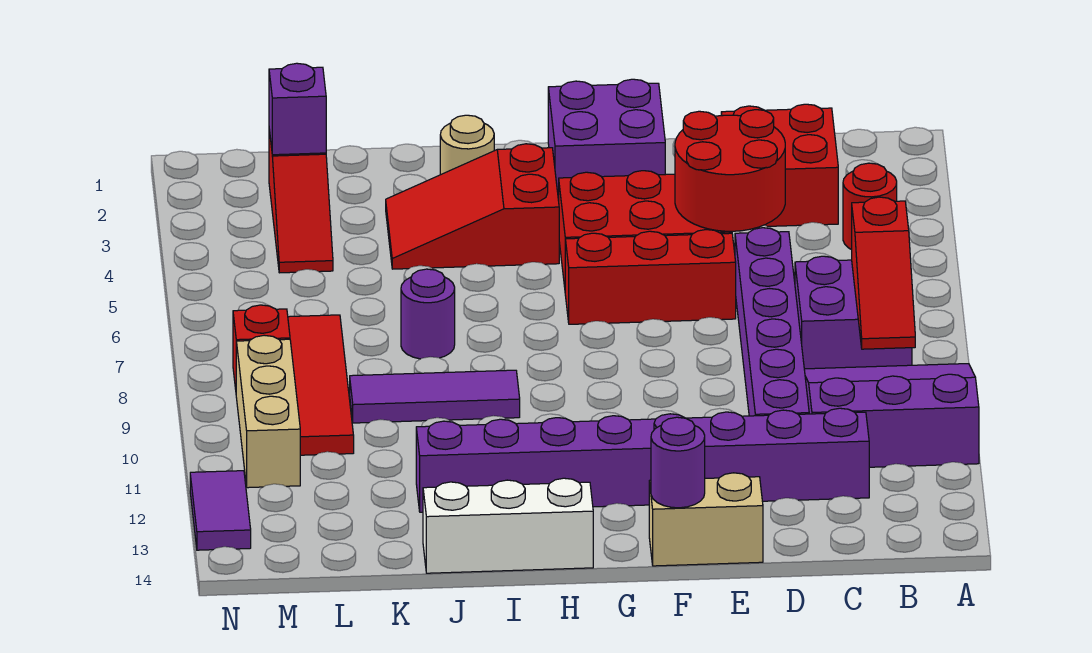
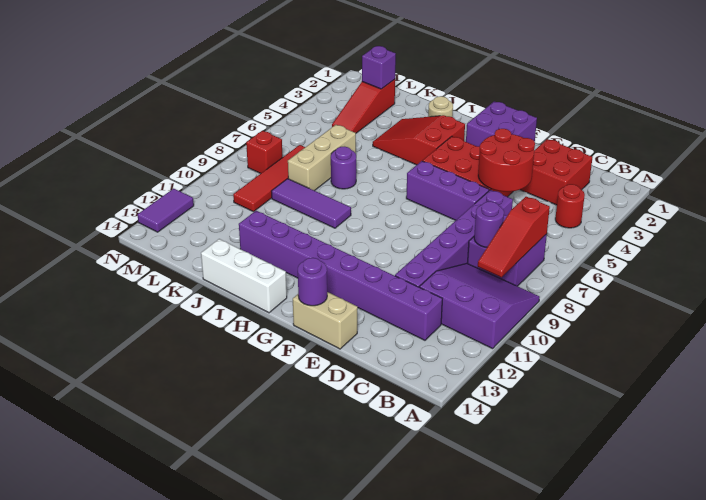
none -> purple 1x1 round brick [474,201,504,247]
red 1x3 brick [565,230,736,324] -> purple 1x3 brick [406,161,489,220]
tan 1x3 brick [236,335,300,488] -> tan 1x3 brick moved to [288,125,356,191]

